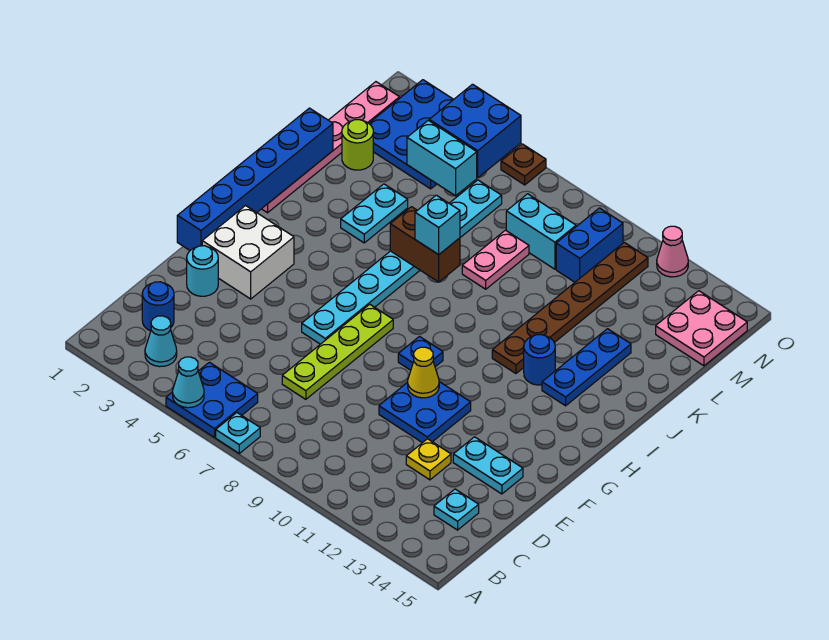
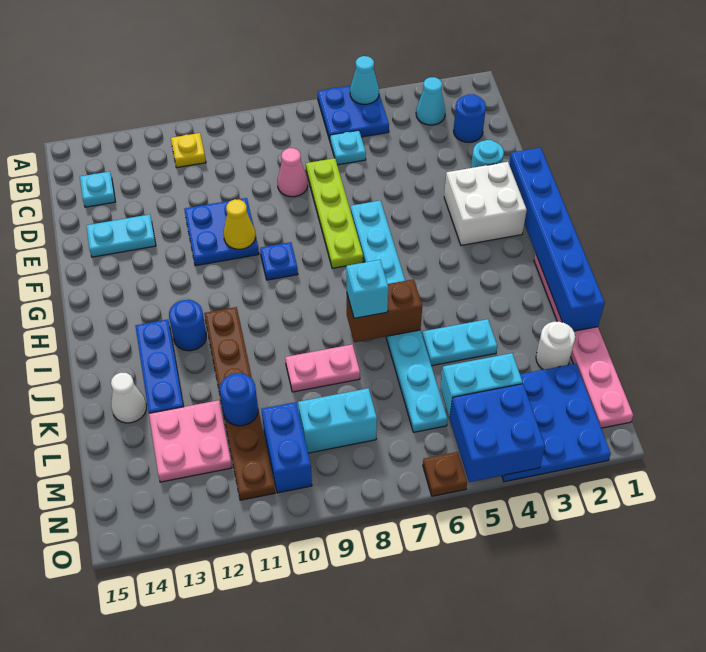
cyan 1x1 plate [216,413,260,453] -> cyan 1x1 plate moved to [330,130,366,165]
yellow 1x1 plate [406,439,451,480] -> yellow 1x1 plate moved to [171,133,206,168]
cyan 1x2 plate [341,184,408,243] -> cyan 1x2 plate turned to [422,319,497,366]
pink 1x2 plate [462,230,529,289] -> pink 1x2 plate turned to [285,344,360,392]
none -> white 1x1 cone [111,373,147,423]
lime 1x1 round brick [342,120,373,170] -> white 1x1 round brick [536,321,575,370]
none -> blue 1x1 round brick [220,373,258,426]
pink 2x2 plate [656,291,747,366] -> pink 2x2 plate moved to [149,400,232,482]
pink 1x1 cone [657,226,688,277] -> pink 1x1 cone moved to [277,148,308,197]

